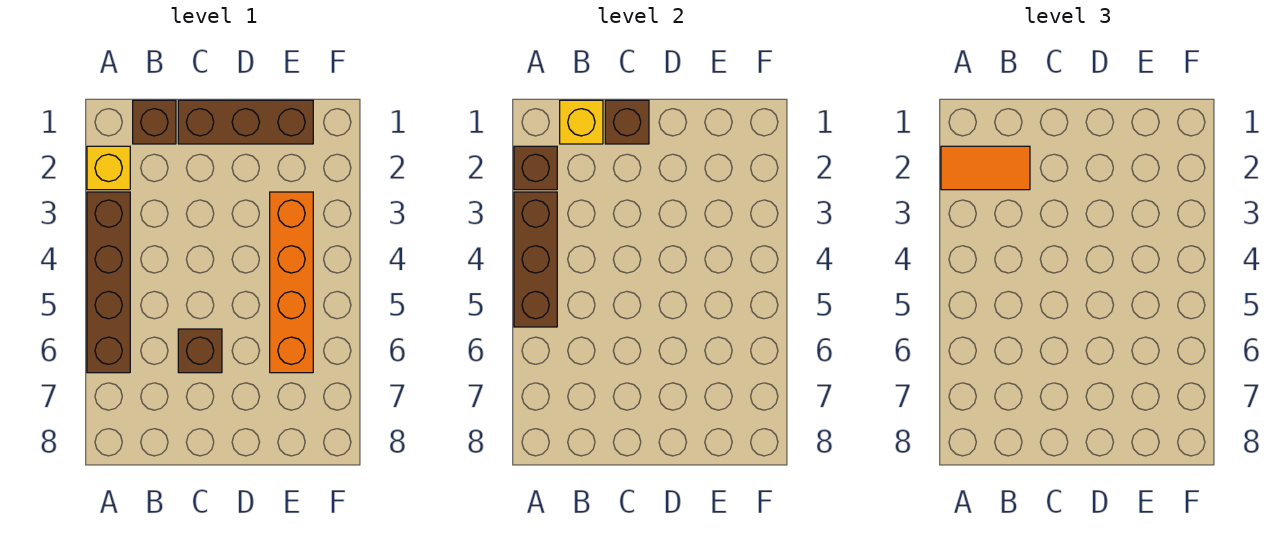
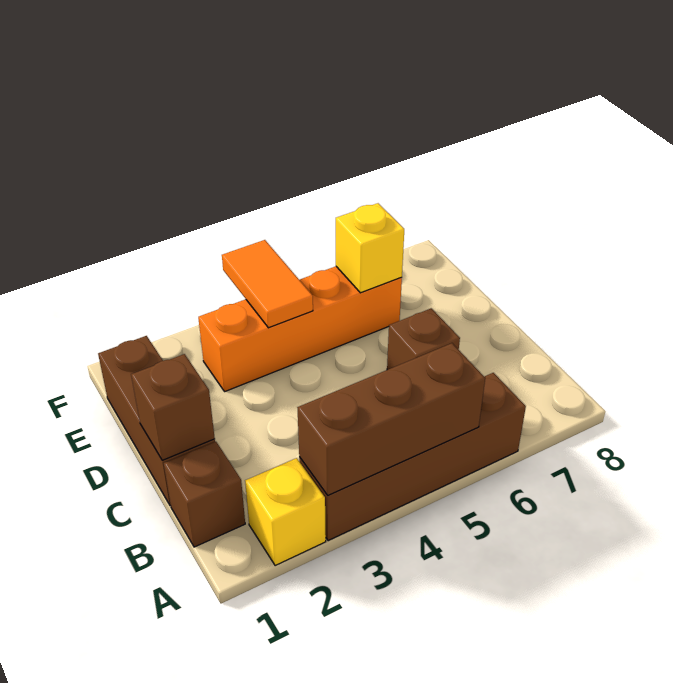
brown 1x1 brick [514,146,557,190] -> none
orange 1x2 tile [941,146,1030,190] -> orange 1x2 tile moved to [222,240,313,328]
yellow 1x1 brick [560,100,603,144] -> yellow 1x1 brick moved to [336,203,404,293]

